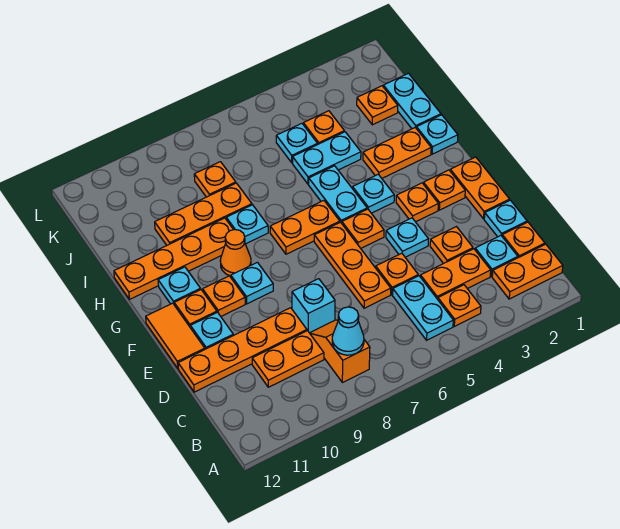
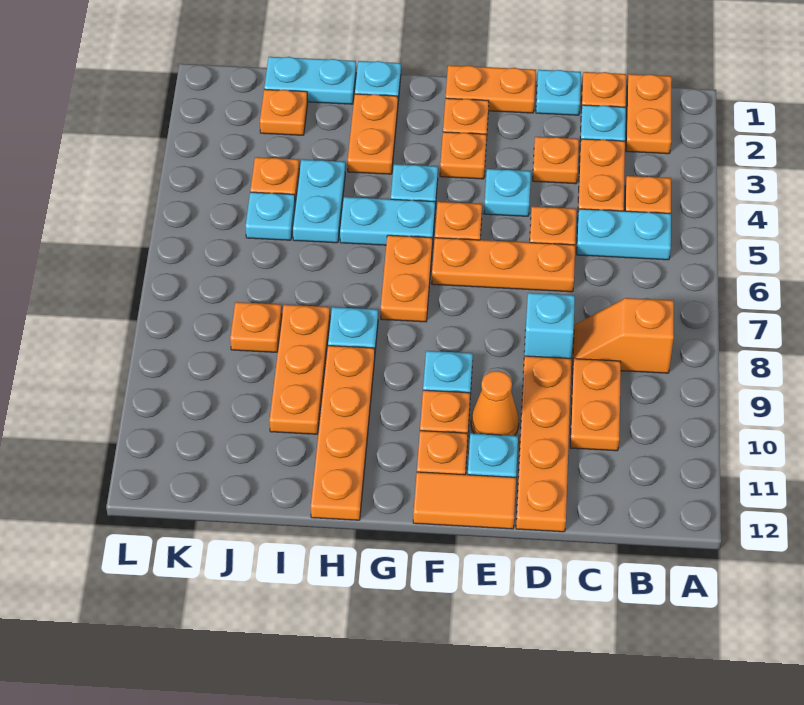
cyan 1x1 cone [332,307,364,355] -> none
orange 1x1 cone [220,230,251,276] -> orange 1x1 cone moved to [471,371,519,436]
cyan 1x1 plate [158,267,201,304] -> none

